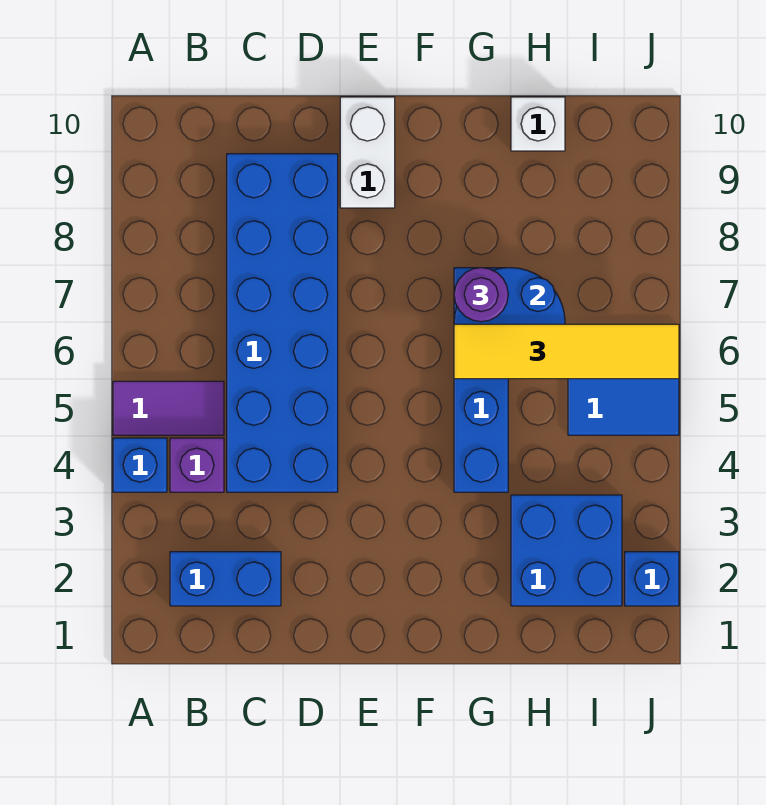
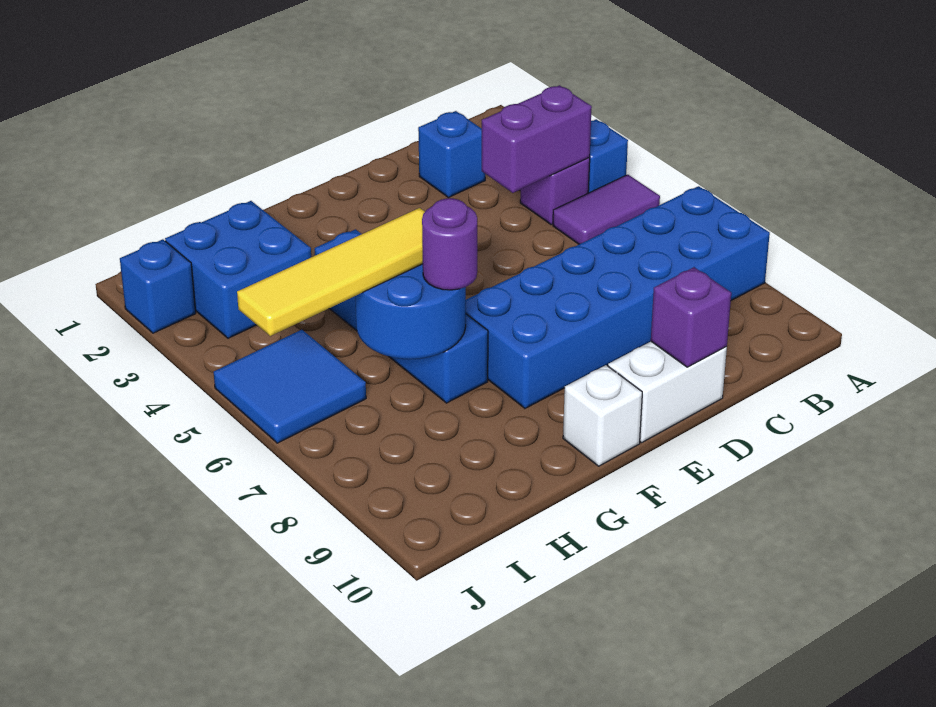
blue 1x2 brick [170,552,281,606] -> blue 1x1 brick [418,111,485,197]
none -> purple 1x2 brick [482,85,592,193]
blue 2x6 brick [227,154,338,492] -> blue 2x6 brick turned to [466,186,770,408]
none -> purple 1x1 brick [651,267,731,367]
white 1x2 brick [340,97,395,208] -> white 1x2 brick turned to [608,342,727,443]
white 1x1 brick [511,97,565,151] -> white 1x1 brick moved to [563,365,642,466]

